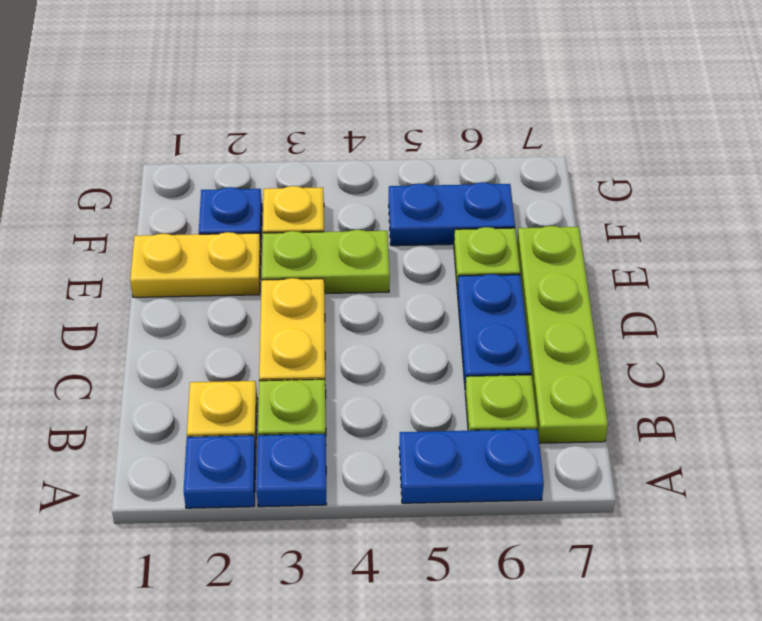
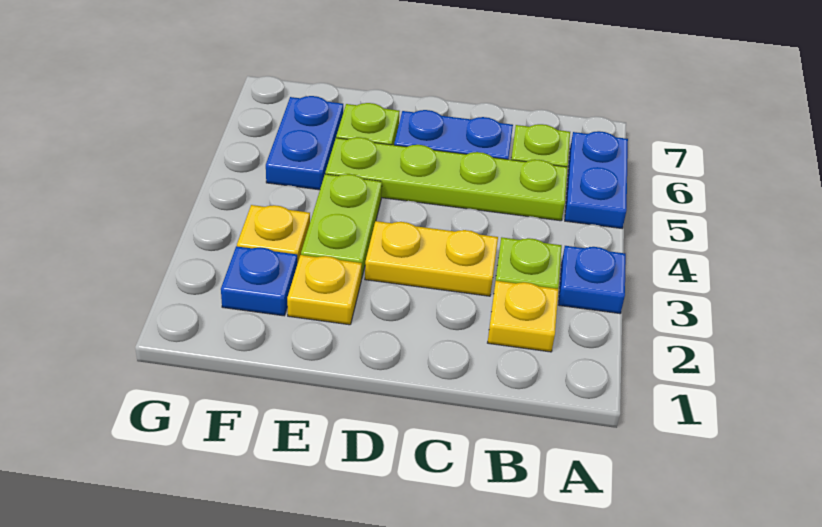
blue 1x1 plate [184,435,256,508] -> none
lime 1x4 plate [517,226,608,443] -> lime 1x4 plate moved to [325,137,568,221]
yellow 1x2 plate [130,232,261,297] -> yellow 1x1 plate [287,255,362,325]

